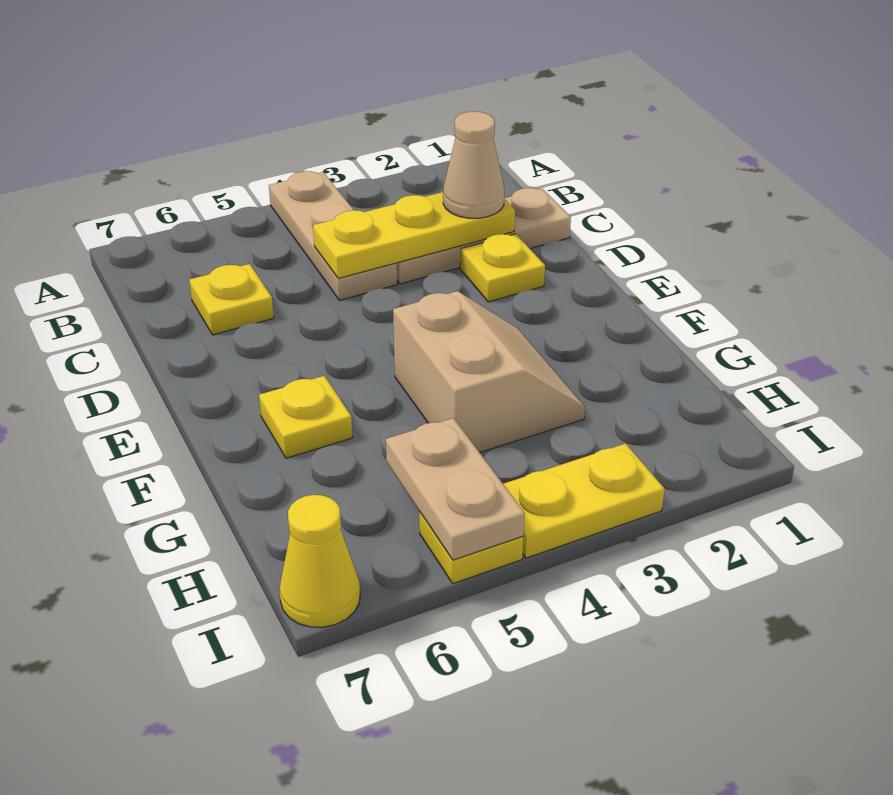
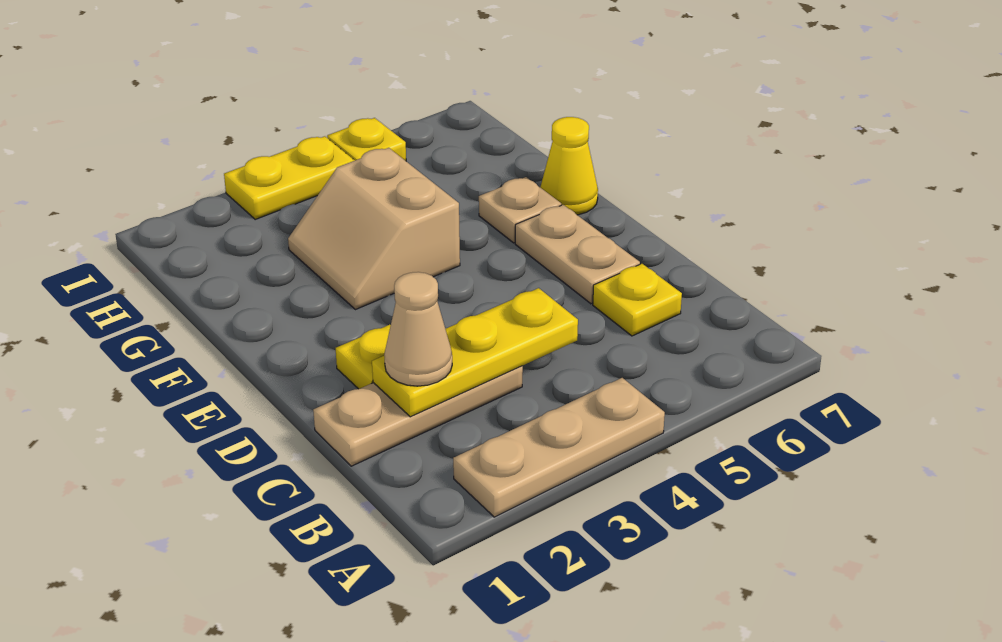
tan 1x3 plate [269,171,397,300] -> tan 1x3 plate turned to [453,378,665,517]
yellow 1x1 plate [259,376,352,458] -> tan 1x1 plate [479,177,561,243]
tan 1x2 plate [386,418,525,560] -> tan 1x2 plate moved to [515,205,640,304]
yellow 1x1 cone [279,495,360,627] -> yellow 1x1 cone moved to [540,117,598,215]

